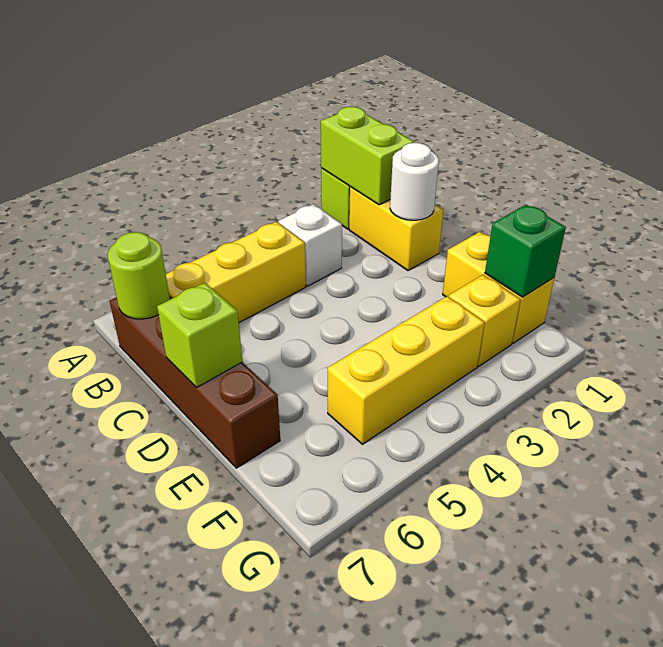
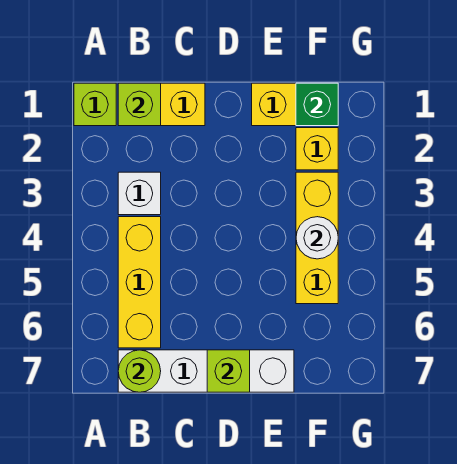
lime 1x2 brick [321,107,414,205] -> lime 1x1 brick [118,83,161,126]
brown 1x4 brick [110,295,280,468] -> white 1x4 brick [118,350,294,392]
white 1x1 round brick [390,143,439,220] -> white 1x1 round brick moved to [296,217,338,259]

